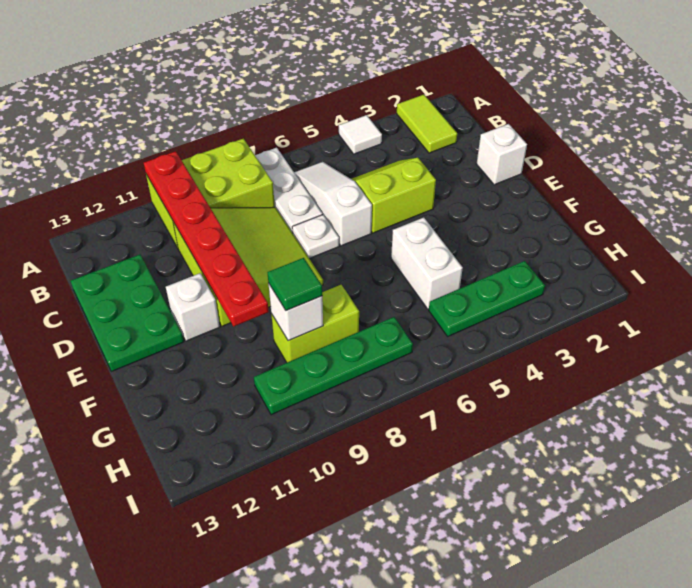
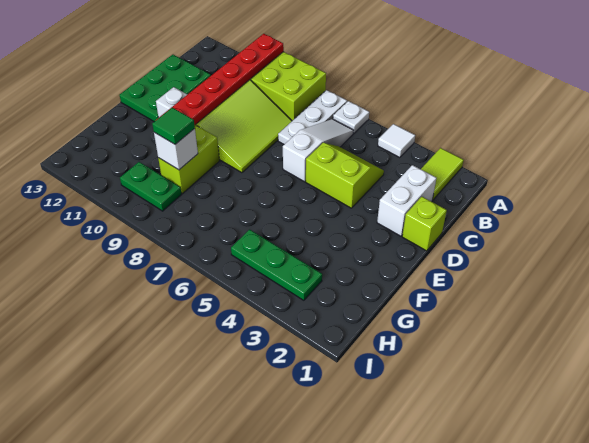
white 1x1 brick [477,124,527,185] -> lime 1x1 brick [402,197,447,251]
white 1x1 plate [292,215,339,259] -> white 1x1 plate moved to [333,101,369,133]
white 1x2 brick [391,218,463,309] -> white 1x2 brick moved to [377,165,436,236]
lime 1x2 brick [271,285,359,362] -> lime 1x2 brick turned to [158,126,219,193]
green 1x4 plate [254,317,413,415] -> green 1x2 plate [120,162,182,211]

